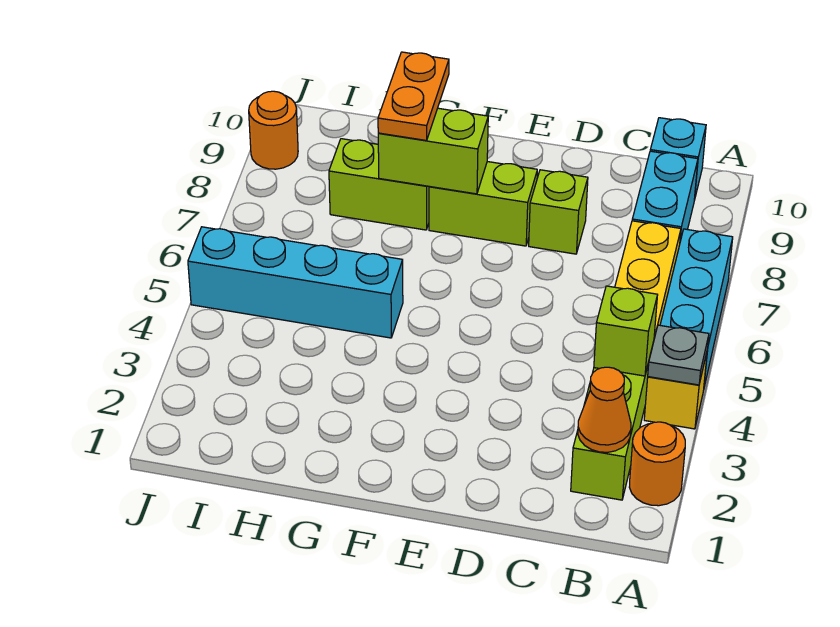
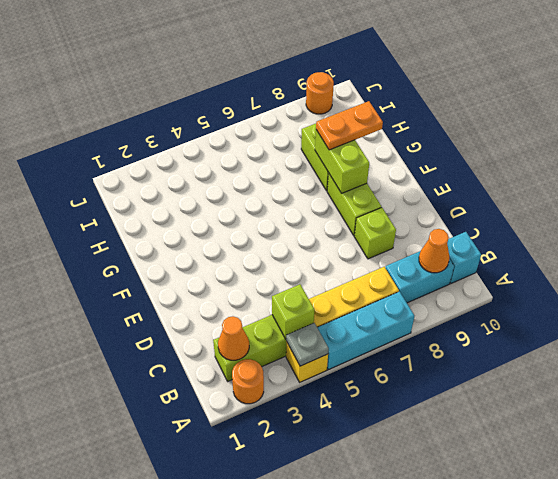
none -> orange 1x1 cone [419,229,449,273]
cyan 1x4 brick [188,227,403,338] -> none

